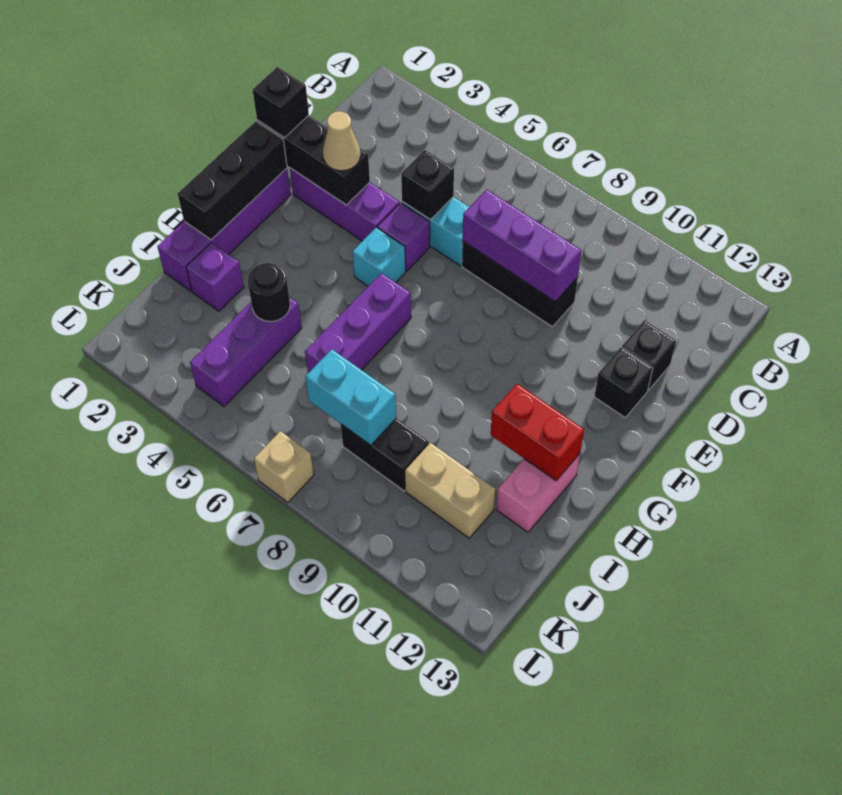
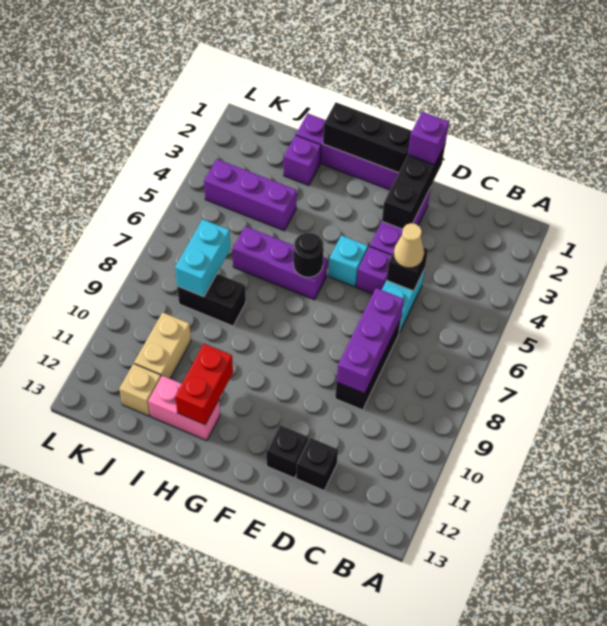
black 1x1 brick [253,67,309,138] -> purple 1x1 brick [408,112,449,165]
tan 1x1 cone [323,111,360,171] -> tan 1x1 cone moved to [394,223,424,268]
black 1x1 round brick [248,263,290,322] -> black 1x1 round brick moved to [293,233,324,277]
black 1x2 brick [341,418,429,491] -> black 1x2 brick turned to [177,274,246,326]
tan 1x1 brick [254,431,314,502] -> tan 1x1 brick moved to [119,364,161,416]

